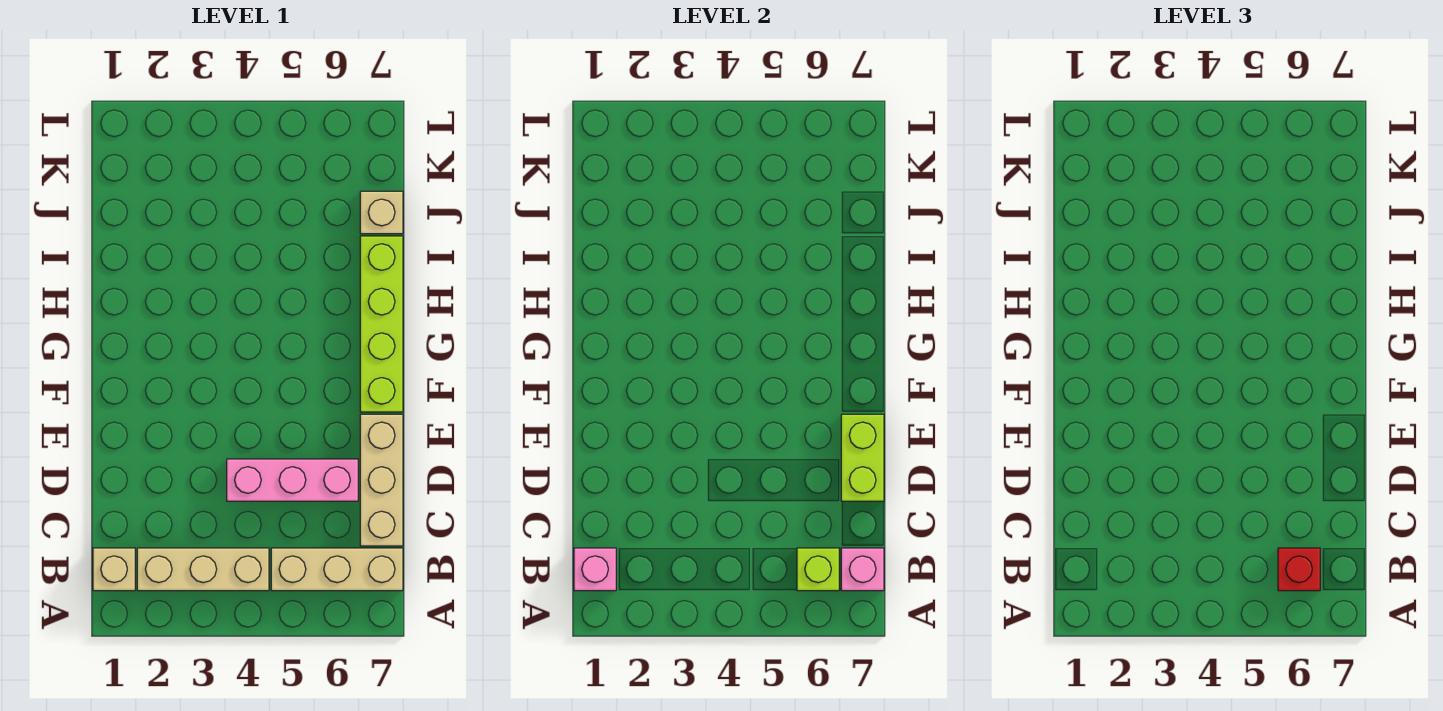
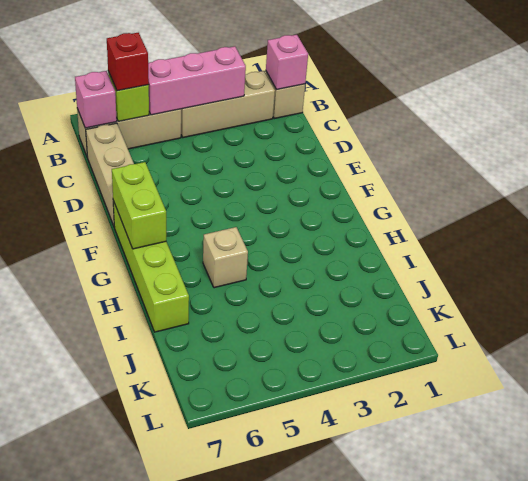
pink 1x3 brick [227,459,358,501] -> pink 1x3 brick moved to [148,46,246,115]
lime 1x2 brick [841,414,884,501] -> lime 1x2 brick moved to [112,162,166,249]
tan 1x1 brick [360,191,403,234] -> tan 1x1 brick moved to [203,227,248,288]

